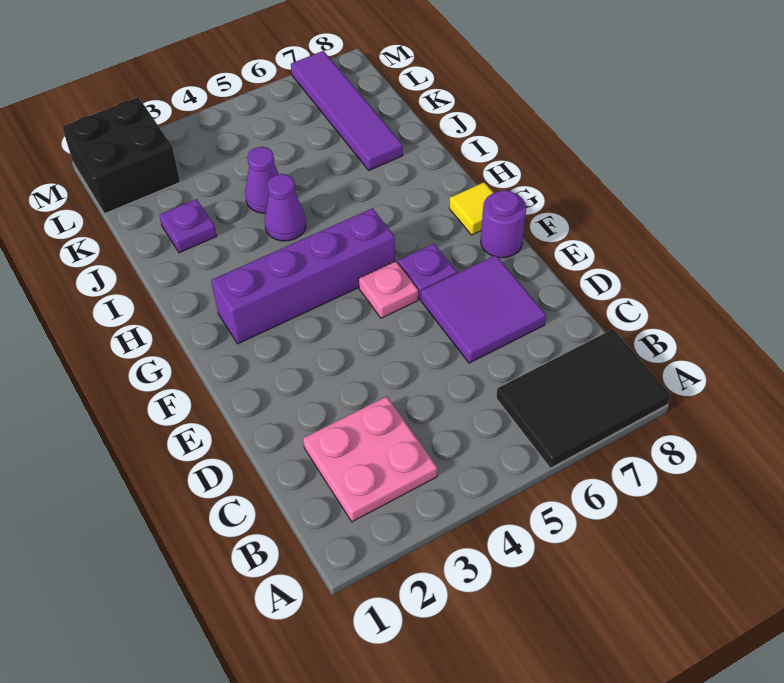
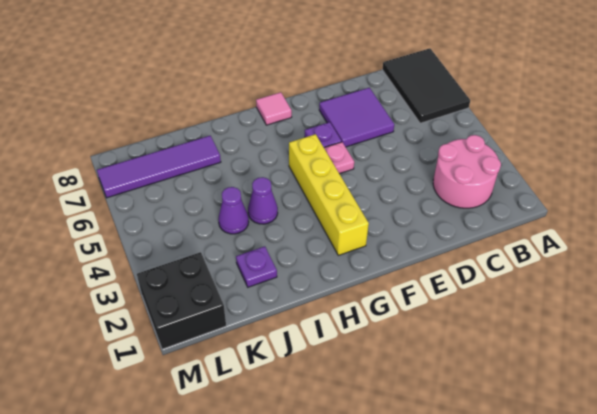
pink 2x2 plate [303,396,437,522] -> pink 2x2 round brick [433,135,501,208]
purple 1x1 round brick [481,190,526,258] -> none
purple 1x4 brick [211,208,395,344] -> yellow 1x4 brick [289,134,369,255]
yellow 1x1 tile [449,182,494,235] -> pink 1x1 tile [256,92,292,125]

